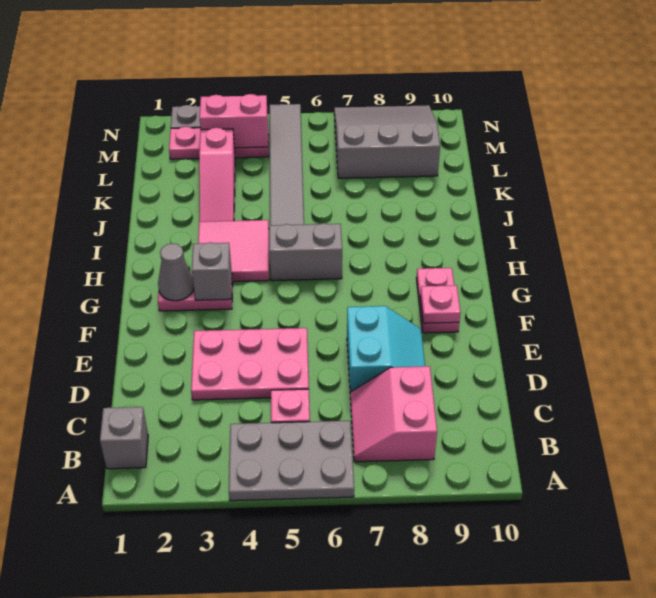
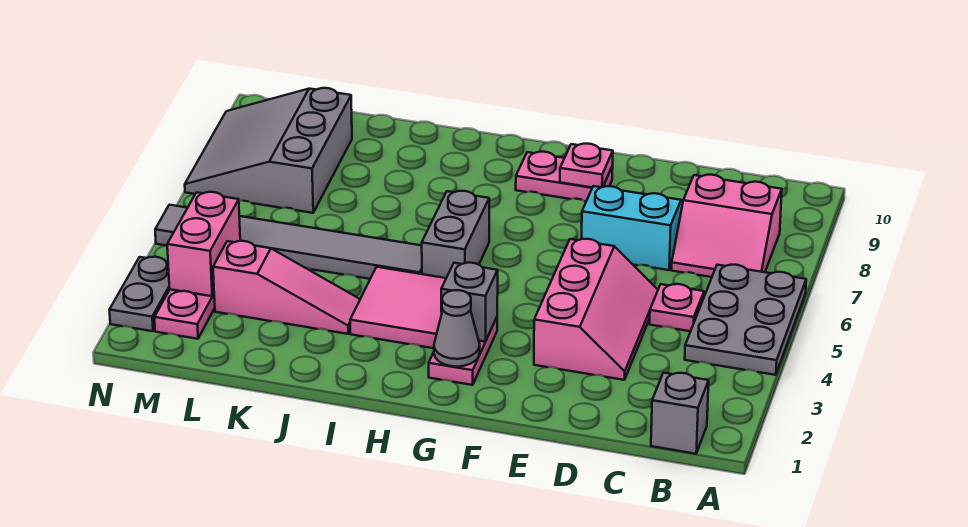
pink 2x3 plate [191,328,309,400] -> pink 2x3 slope [534,239,658,380]

